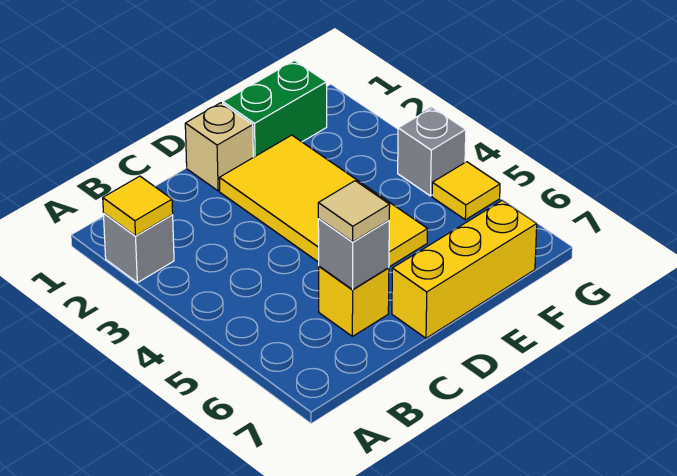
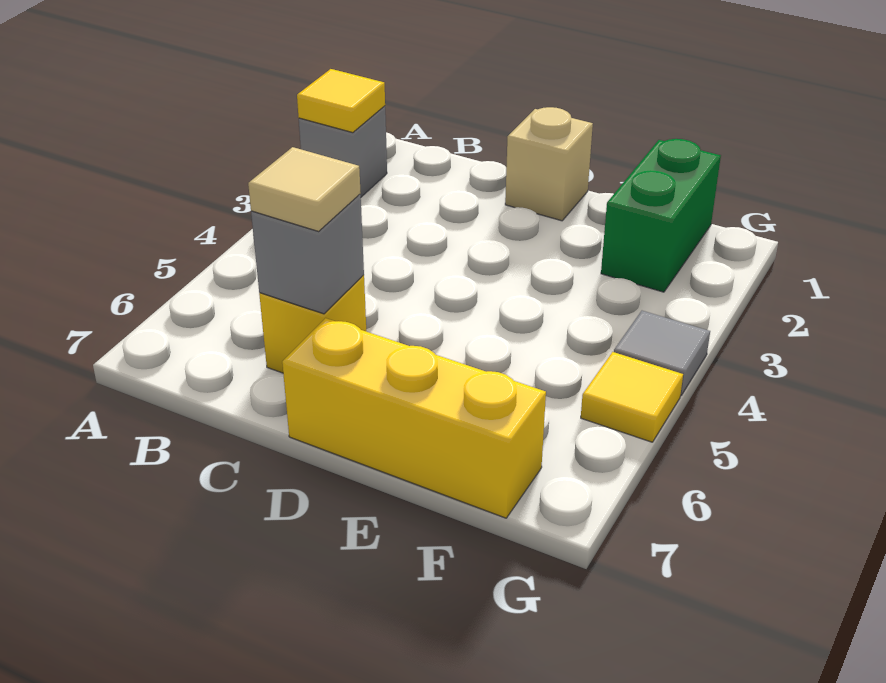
yellow 2x4 tile [219,135,428,267] -> none
green 1x2 brick [223,60,327,157] -> green 1x2 brick turned to [601,139,721,292]
grey 1x1 brick [398,108,466,196] -> grey 1x1 tile [614,311,710,395]

